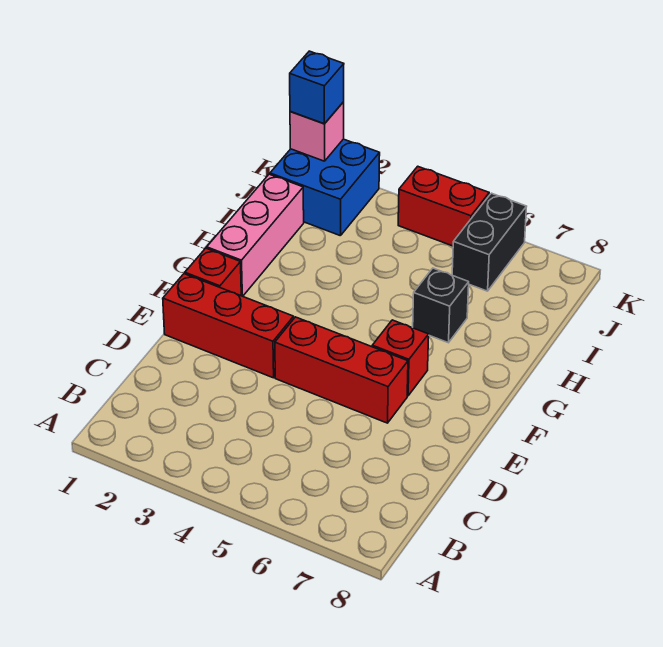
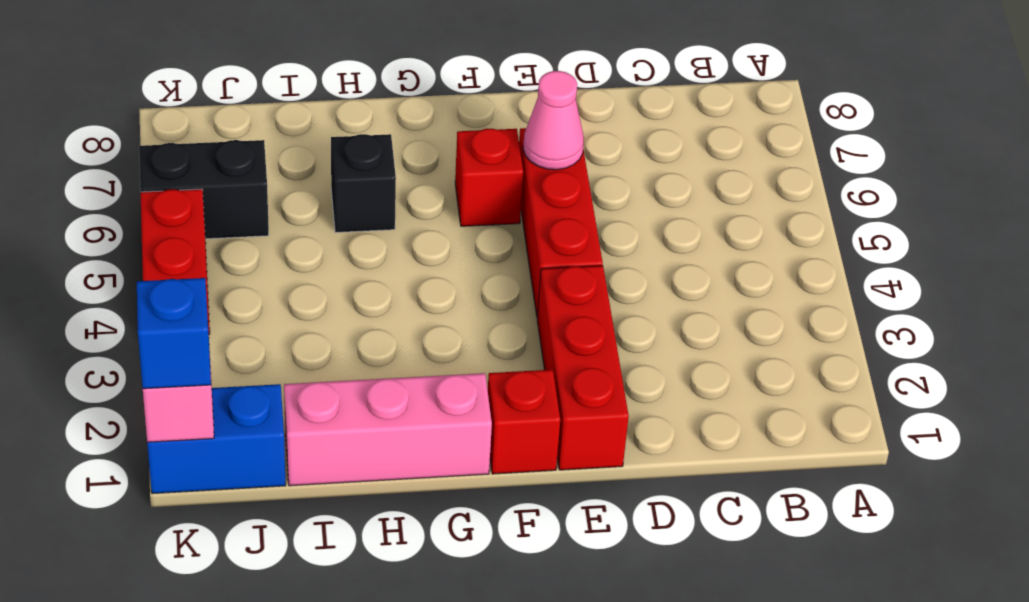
none -> pink 1x1 cone [523,71,584,170]
blue 2x2 brick [270,139,380,236] -> blue 1x2 brick [147,384,286,494]

